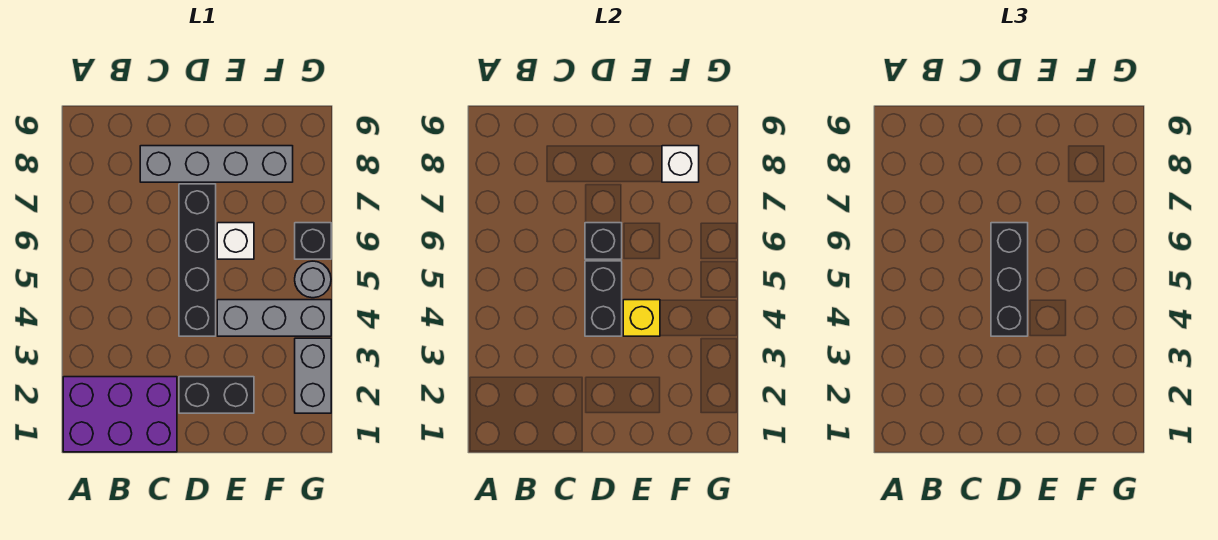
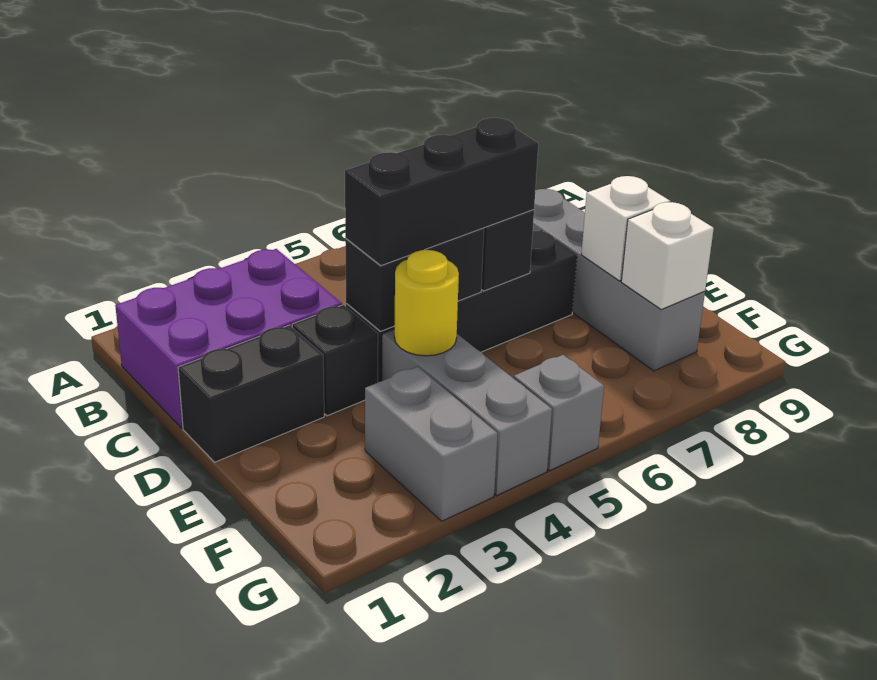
purple 2x3 brick [63,377,177,452] -> purple 2x3 brick turned to [115,249,342,428]
black 1x2 brick [179,377,254,413] -> black 1x2 brick turned to [178,325,324,462]
yellow 1x1 brick [623,300,660,336] -> yellow 1x1 round brick [394,250,459,356]
white 1x1 brick [217,223,254,259] -> white 1x1 brick moved to [581,176,670,281]
grey 1x2 brick [295,338,331,413] -> grey 1x2 brick turned to [365,367,498,521]
grey 1x1 round brick [295,261,331,298] -> grey 1x1 brick [514,355,604,471]
black 1x1 brick [295,223,331,259] -> black 1x1 brick moved to [292,305,378,416]

